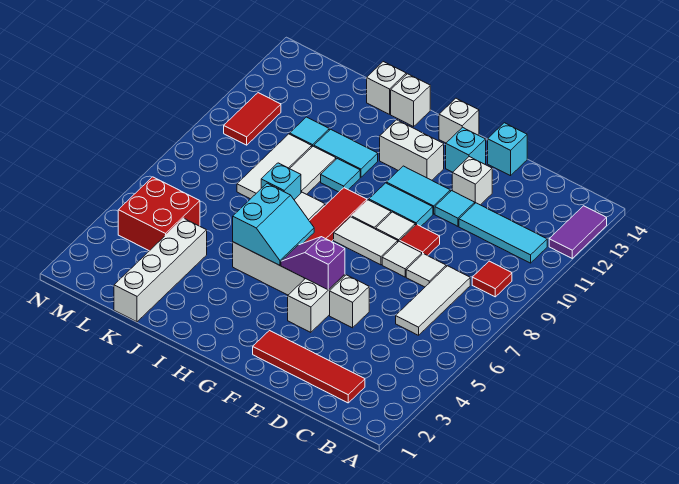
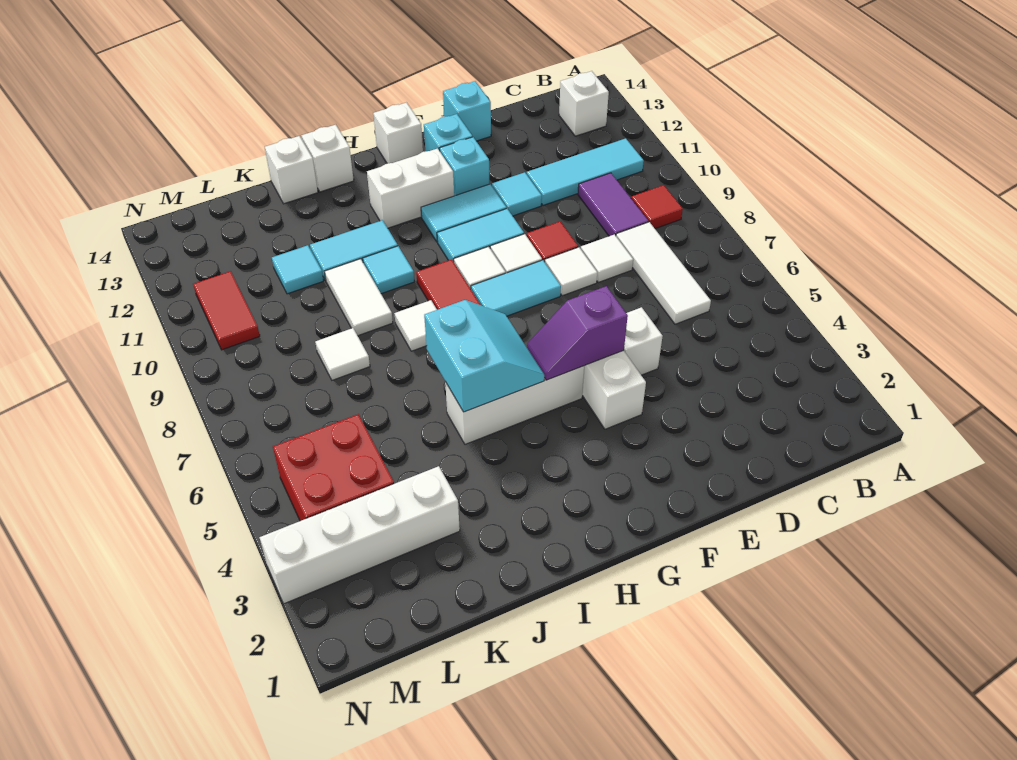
purple 1x2 tile [549,206,607,258] -> purple 1x2 tile moved to [578,173,648,236]
red 1x4 tile [253,331,365,403] -> none
white 1x1 brick [452,157,492,205] -> white 1x1 brick moved to [559,71,609,136]
white 1x2 tile [334,217,398,265] -> cyan 1x2 tile [471,260,561,316]
cyan 1x1 brick [261,163,301,199] -> cyan 1x1 brick moved to [439,137,490,196]
white 1x4 brick [114,218,207,322] -> white 1x4 brick turned to [259,466,460,604]
white 1x3 tile [237,134,312,199] -> white 1x1 tile [315,328,370,380]

